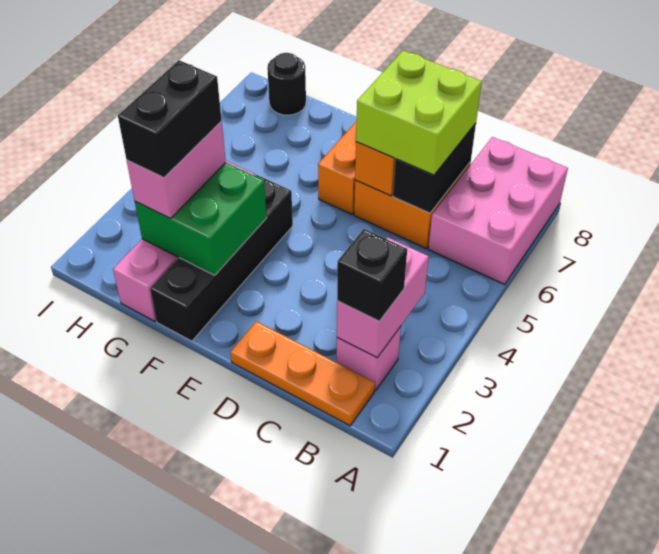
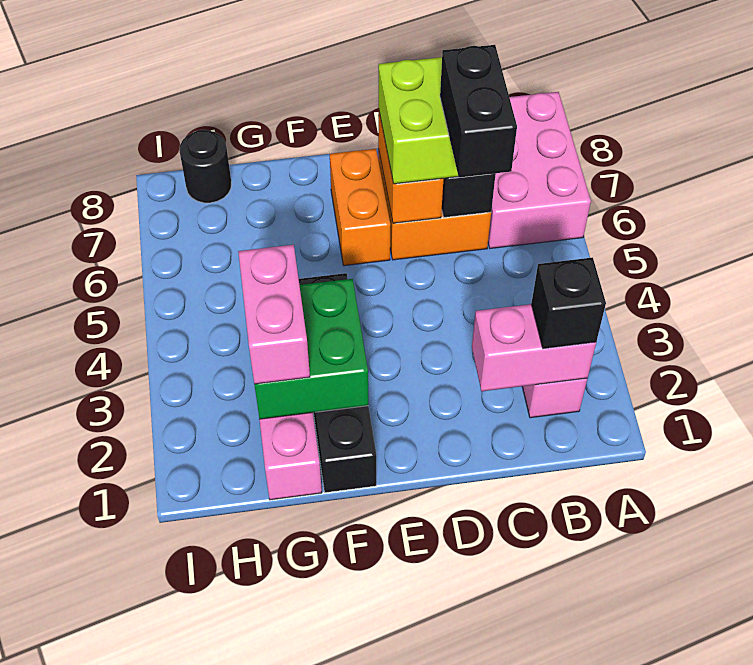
orange 1x3 plate [230,321,375,426] -> none
pink 1x2 brick [337,238,429,358] -> pink 1x2 brick turned to [472,304,596,391]
black 1x2 brick [118,60,222,178] -> black 1x2 brick moved to [440,45,517,177]

